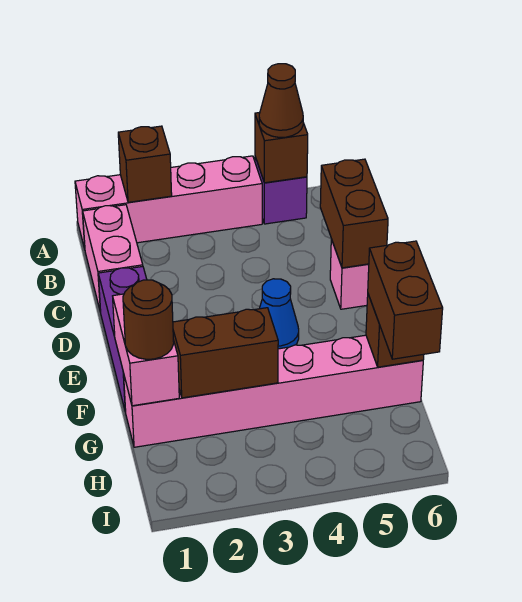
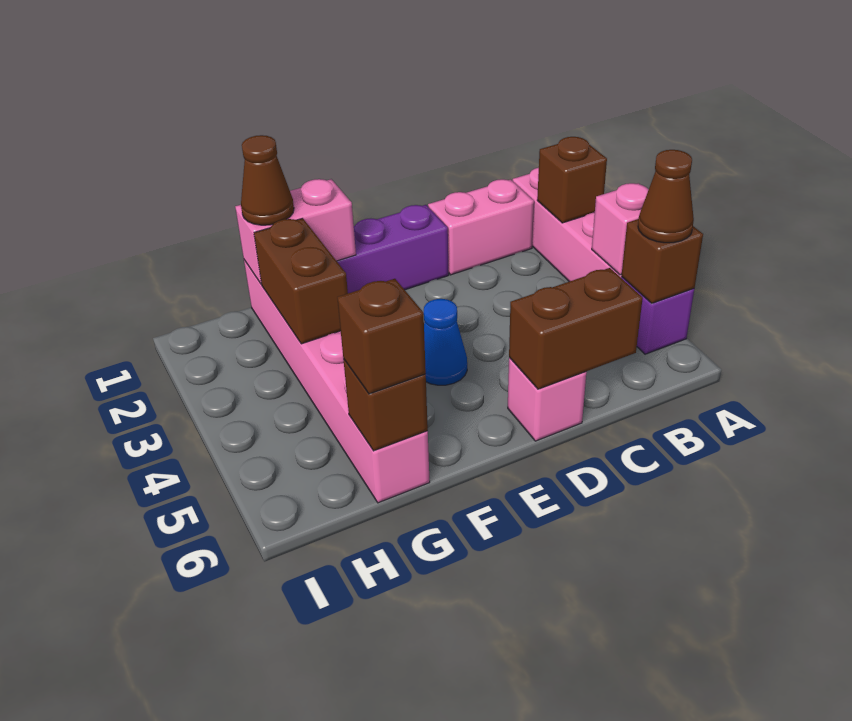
none -> pink 1x1 brick [592,183,649,275]
brown 1x1 round brick [123,280,174,359] -> brown 1x1 cone [241,135,294,225]
brown 1x2 brick [368,241,443,359] -> brown 1x1 brick [337,279,426,394]

